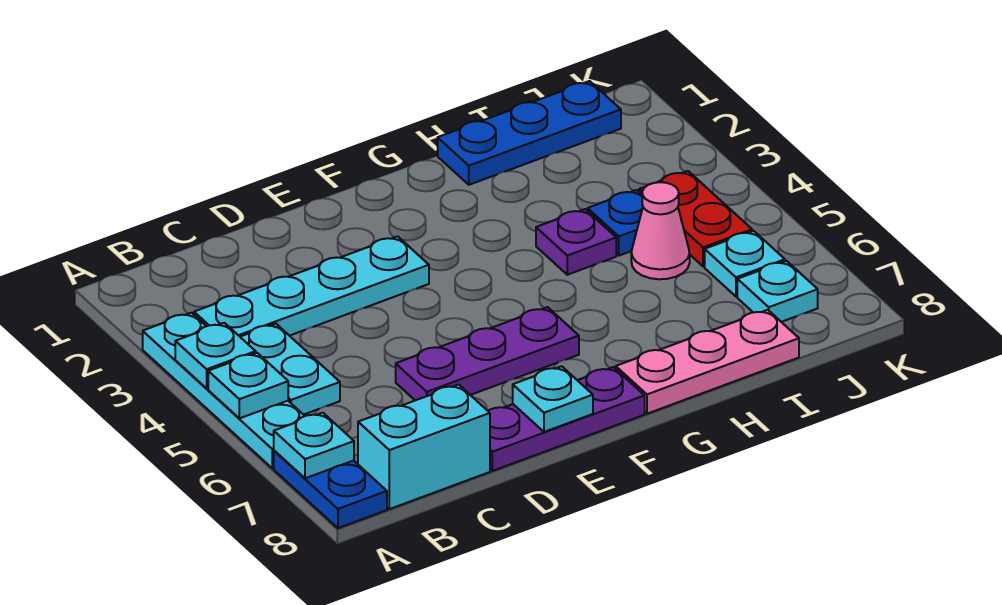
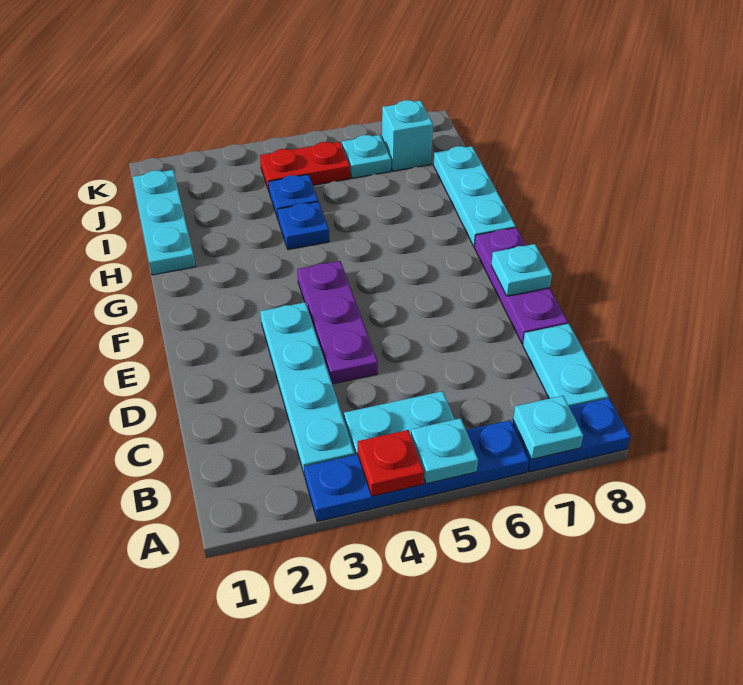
cyan 1x4 plate [143,313,304,468] -> blue 1x4 plate [304,420,529,522]
cyan 1x1 plate [175,323,256,389] -> red 1x1 plate [358,430,424,496]
cyan 1x2 brick [358,385,490,509] -> cyan 1x2 plate [523,324,608,407]
purple 1x3 plate [396,307,579,400] -> purple 1x3 plate moved to [297,261,378,384]
pink 1x3 plate [616,310,799,414] -> cyan 1x3 plate [433,146,516,247]
blue 1x3 plate [438,81,621,185] -> cyan 1x3 plate [133,170,196,275]
purple 1x1 plate [536,209,616,275] -> blue 1x1 plate [278,202,329,250]
pink 1x1 cone [631,182,690,279] -> none
cyan 1x1 plate [737,261,818,322] -> cyan 1x1 brick [382,100,433,171]

